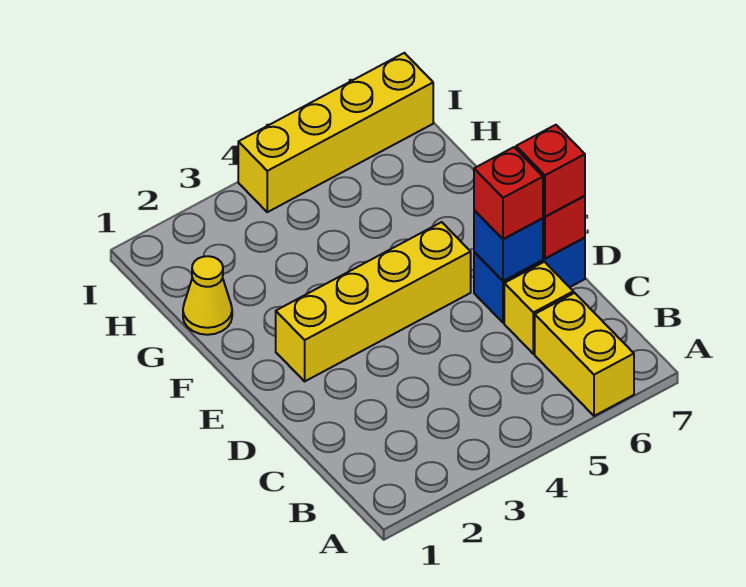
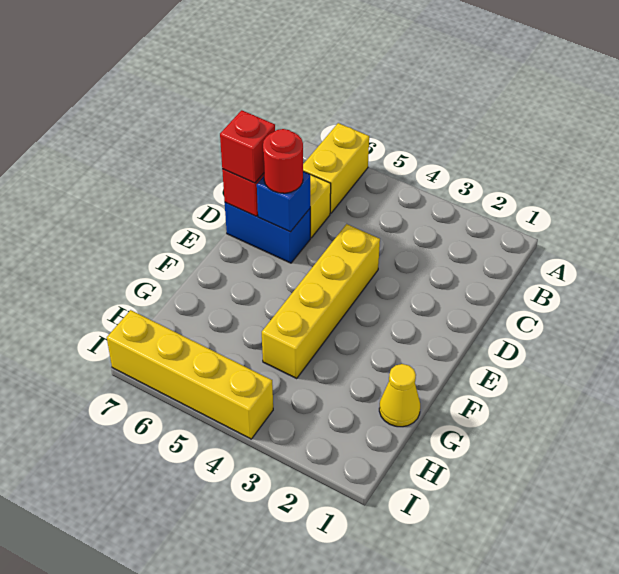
red 1x1 brick [474,147,543,239] -> red 1x1 round brick [263,129,303,193]
yellow 1x4 brick [276,222,471,381] -> yellow 1x4 brick turned to [262,224,380,378]

